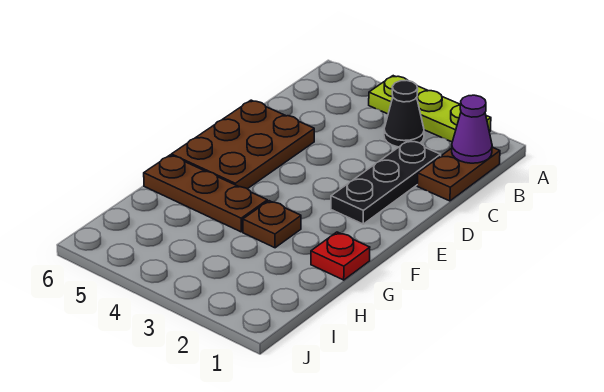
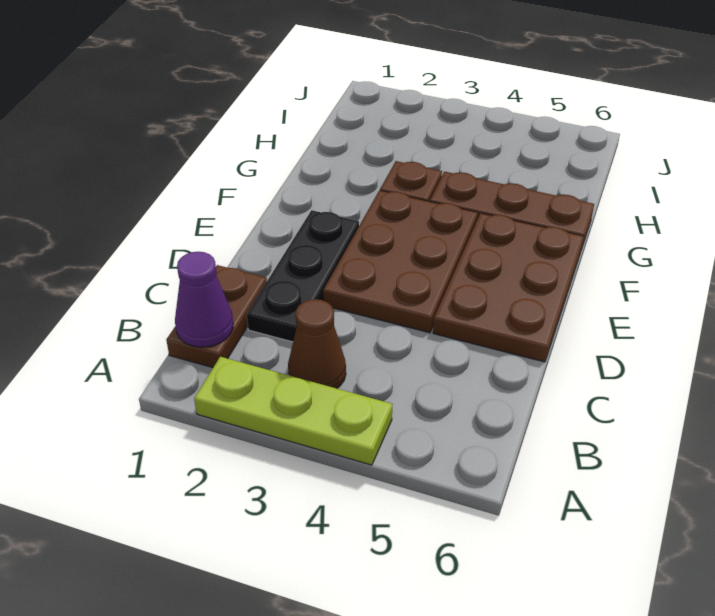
black 1x1 cone [384,80,424,147] -> brown 1x1 cone [288,299,346,388]
none -> brown 2x3 plate [323,191,478,333]
red 1x1 plate [311,232,370,280] -> none

